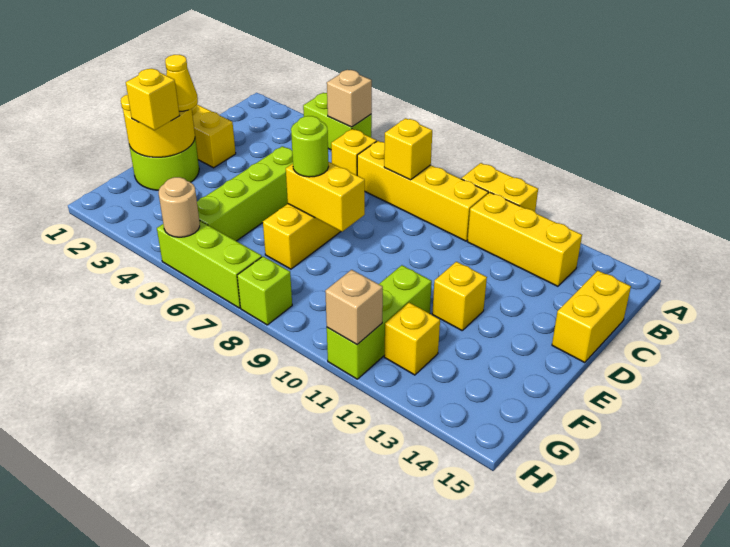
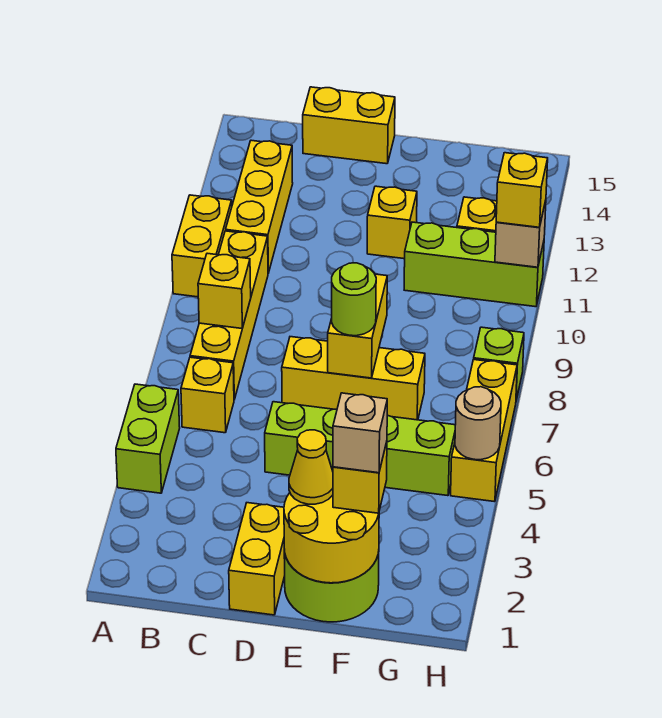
tan 1x1 brick [327,70,372,127] -> tan 1x1 brick moved to [333,393,387,473]
lime 1x3 brick [157,220,262,308] -> yellow 1x3 brick [451,360,517,502]
none -> yellow 1x1 brick [496,153,548,227]

